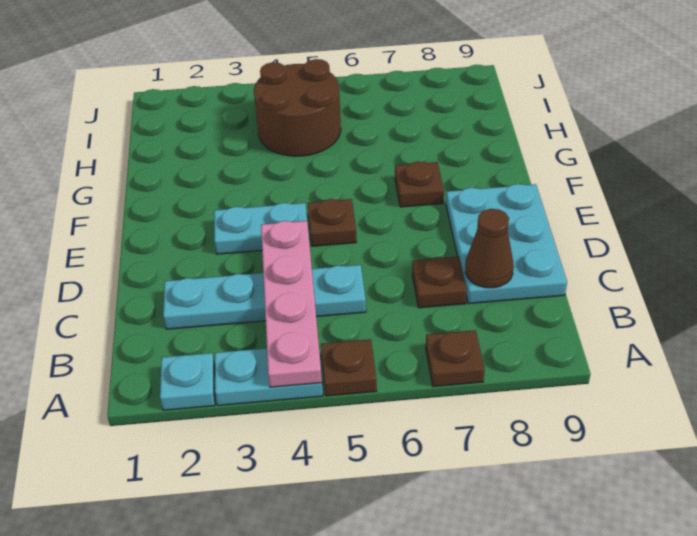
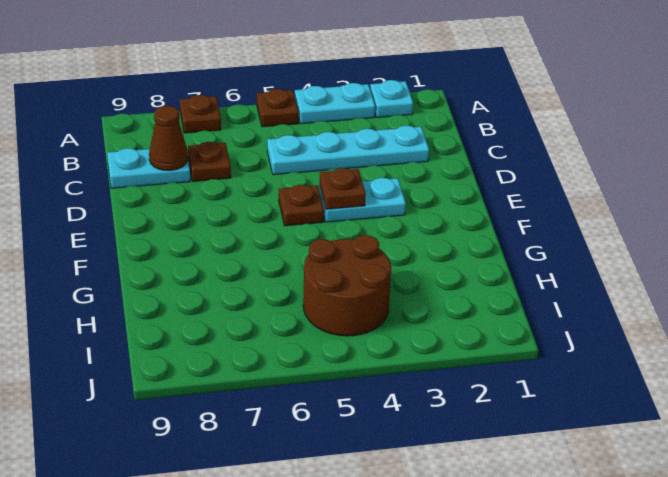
pink 1x4 plate [261,221,322,387] -> none
cyan 2x3 plate [446,184,567,304] -> cyan 1x2 plate [107,148,190,188]
brown 1x1 plate [395,161,444,207] -> brown 1x1 plate moved to [319,168,366,209]

